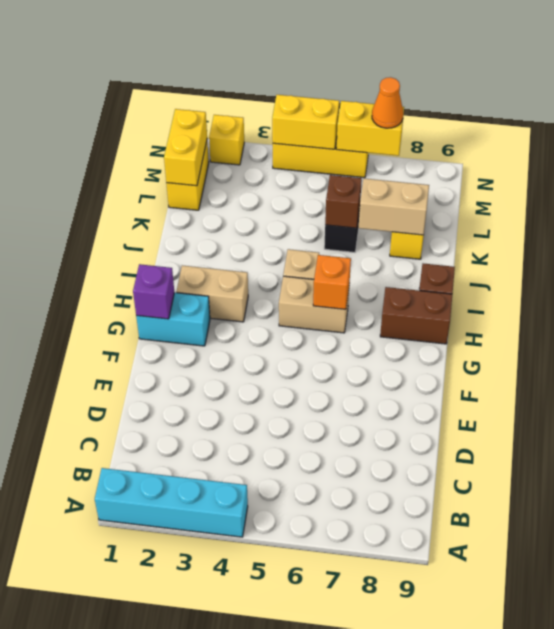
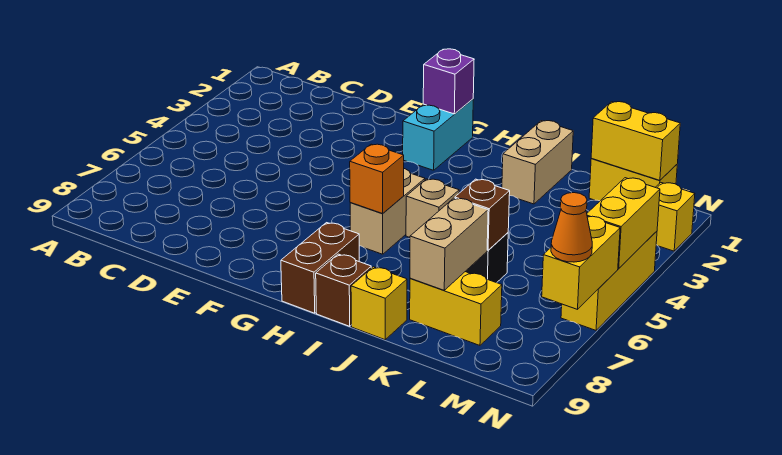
cyan 1x4 brick [95,468,248,537] -> none
tan 1x2 brick [176,265,248,322] -> tan 1x2 brick moved to [502,121,573,204]
none -> yellow 1x1 brick [351,267,407,340]

